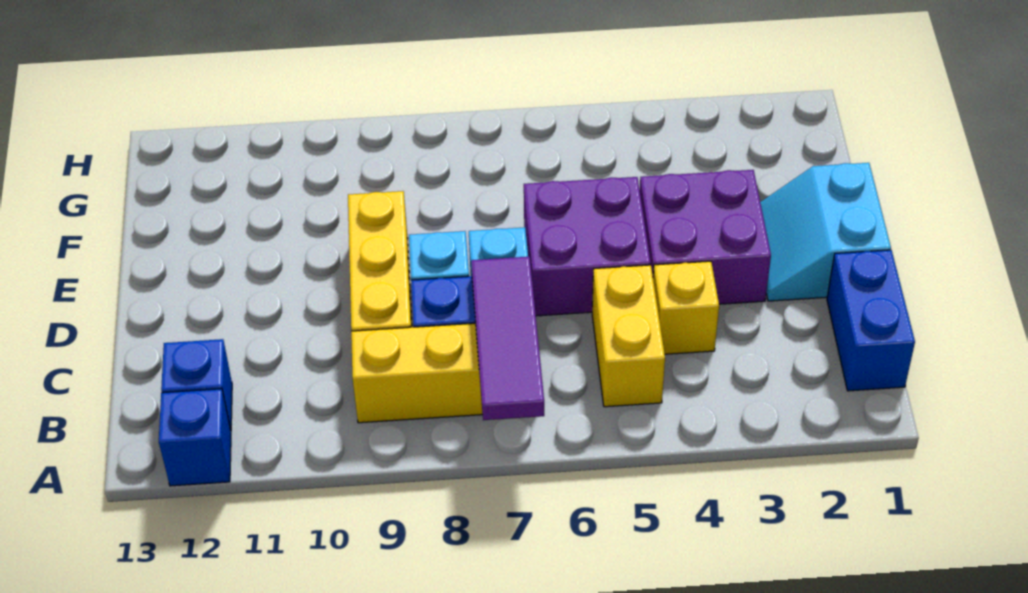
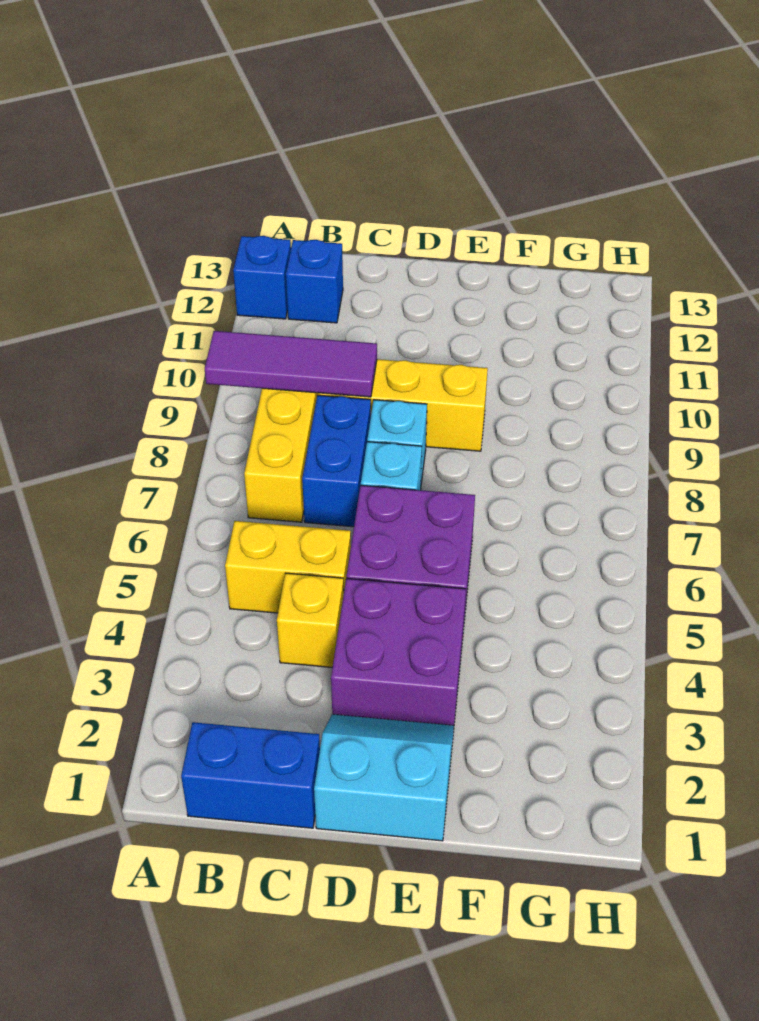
purple 1x3 tile [471,257,544,420] -> purple 1x3 tile moved to [205,331,377,397]

